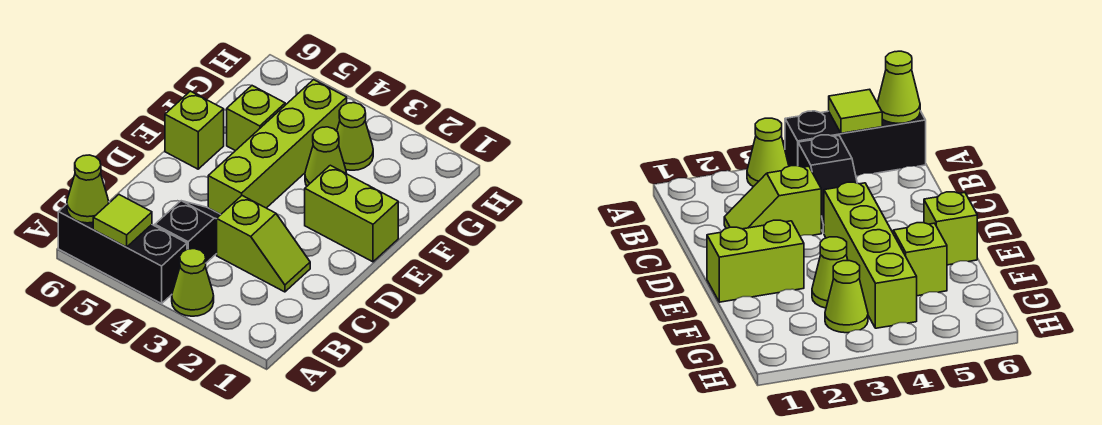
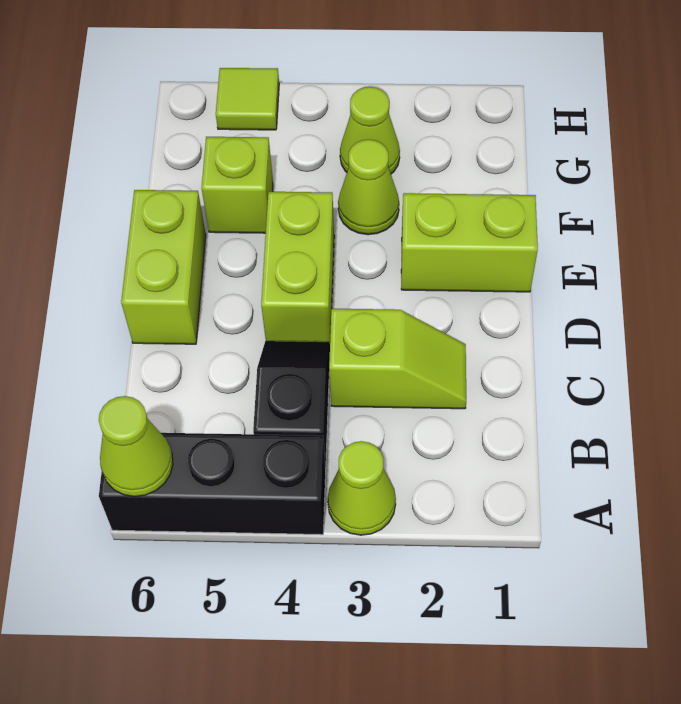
lime 1x1 tile [93,195,152,247] -> lime 1x1 tile moved to [216,68,279,130]
lime 1x4 brick [208,80,347,215] -> lime 1x2 brick [261,192,334,342]
lime 1x1 brick [165,91,224,169] -> lime 1x2 brick [121,190,206,344]

